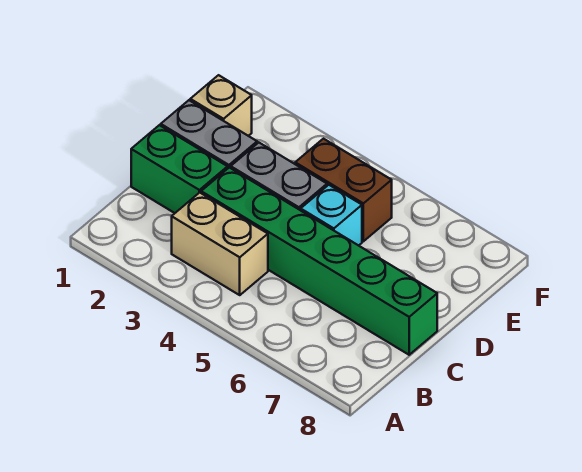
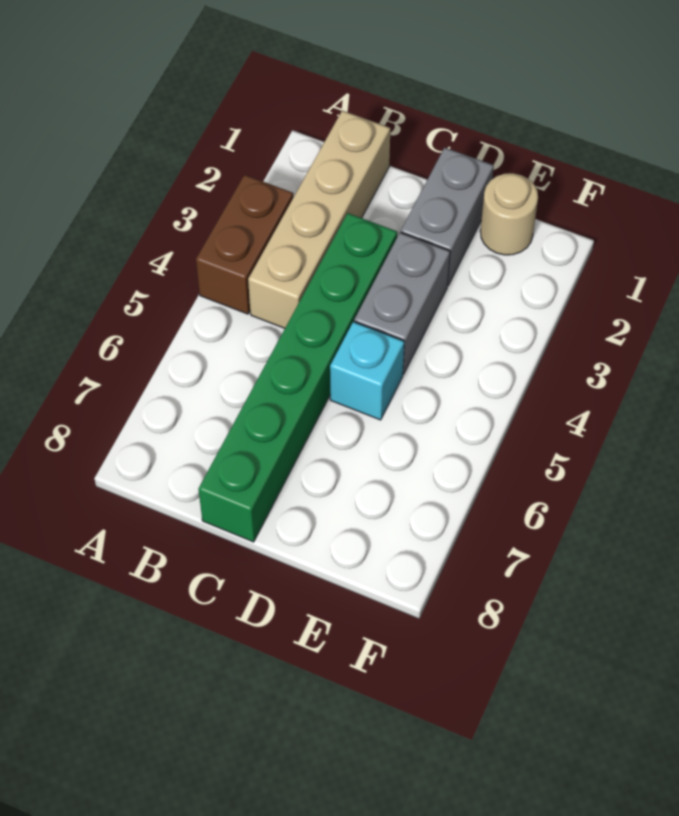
tan 1x2 brick [172,192,268,295] -> tan 1x4 brick [248,111,391,328]
green 1x2 brick [131,125,228,213] -> none
tan 1x1 brick [190,75,252,136] -> tan 1x1 round brick [480,173,538,255]
brown 1x2 brick [295,139,392,241] -> brown 1x2 brick moved to [196,175,293,314]

